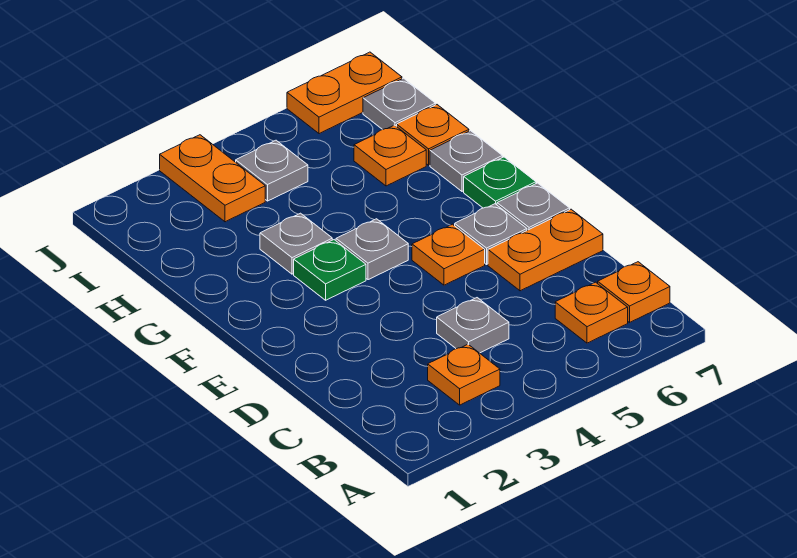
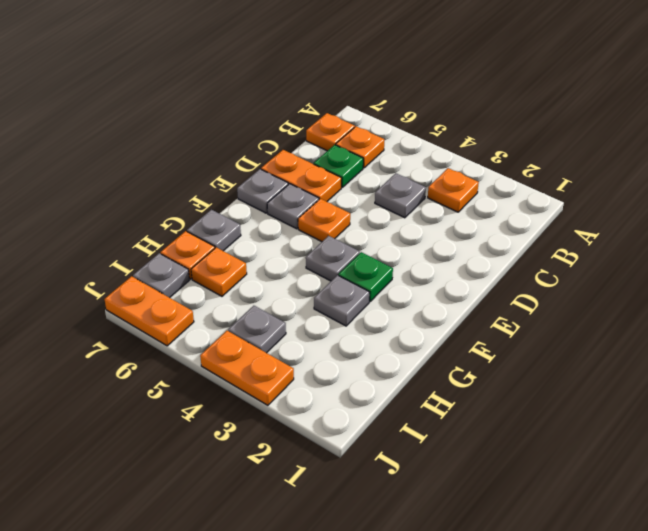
green 1x1 plate [464,157,536,208] -> green 1x1 plate moved to [314,145,363,187]
orange 1x2 plate [160,135,265,222] -> orange 1x2 plate turned to [200,331,294,405]

